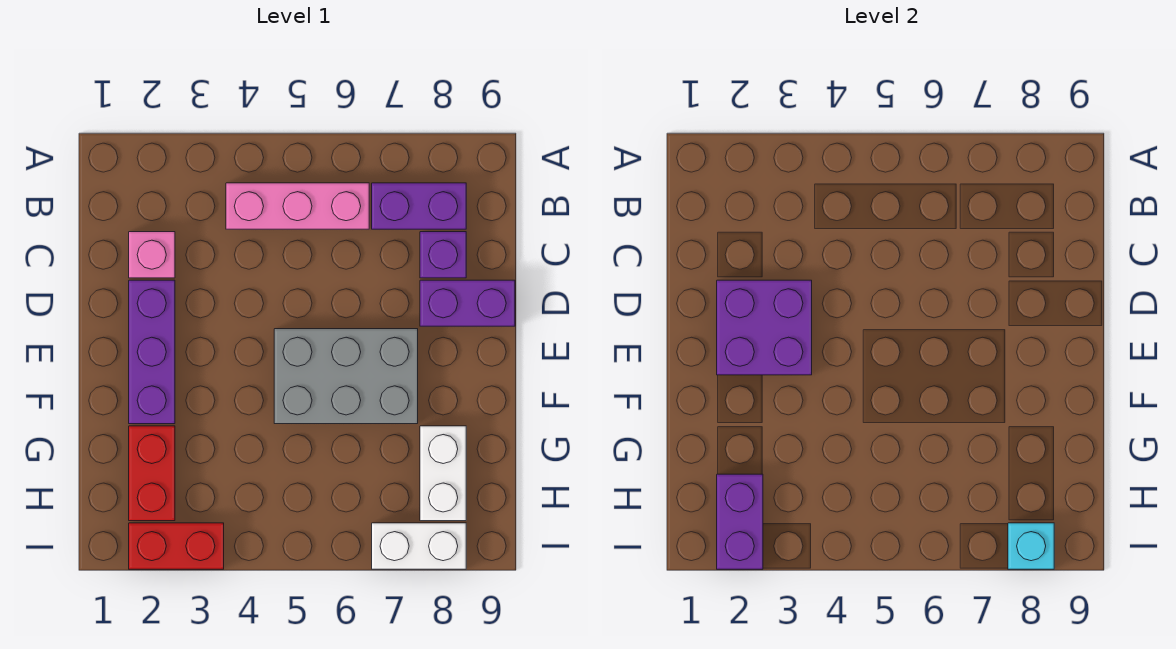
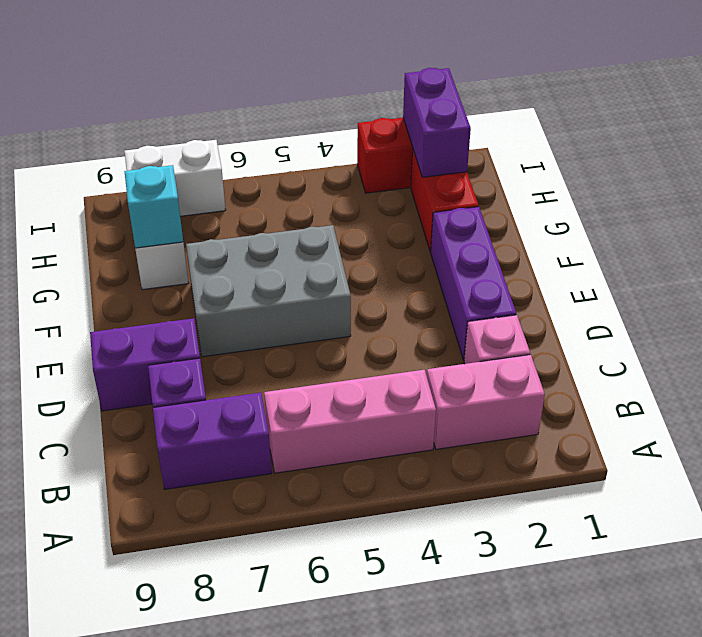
none -> pink 1x2 brick [427,355,545,449]
purple 2x2 brick [717,280,812,375] -> none
cyan 1x1 brick [1008,523,1054,569] -> cyan 1x1 brick moved to [124,165,183,248]

